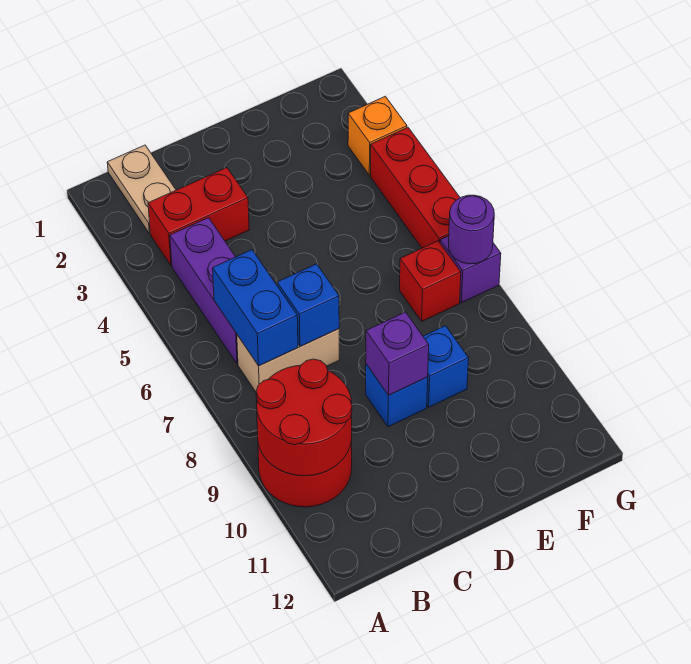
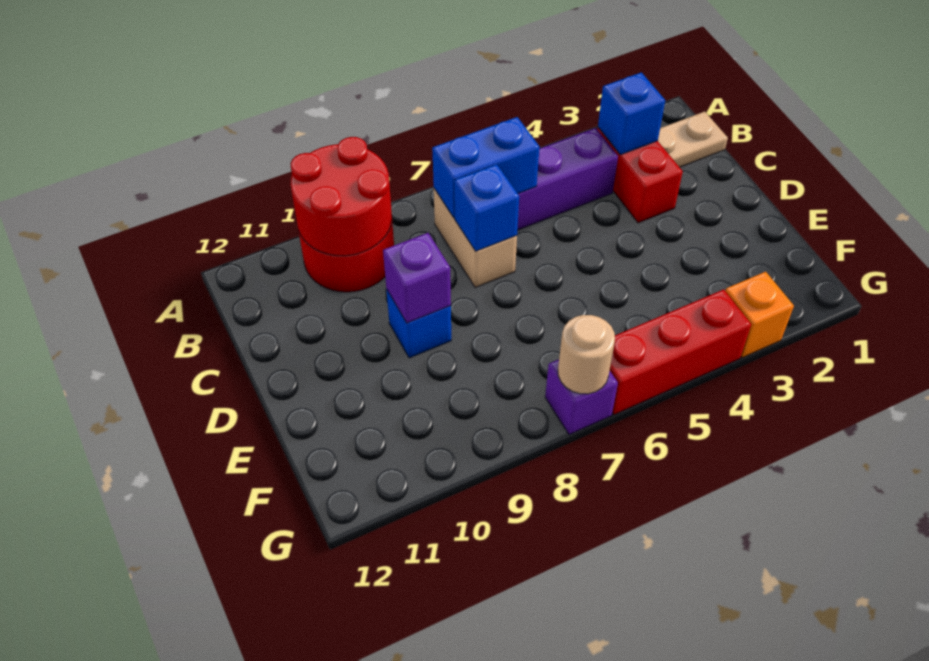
blue 1x1 brick [423,326,469,407] -> blue 1x1 brick moved to [598,72,665,155]
red 1x1 brick [399,241,461,321] -> none
purple 1x1 round brick [449,195,494,264] -> tan 1x1 round brick [558,315,615,394]

